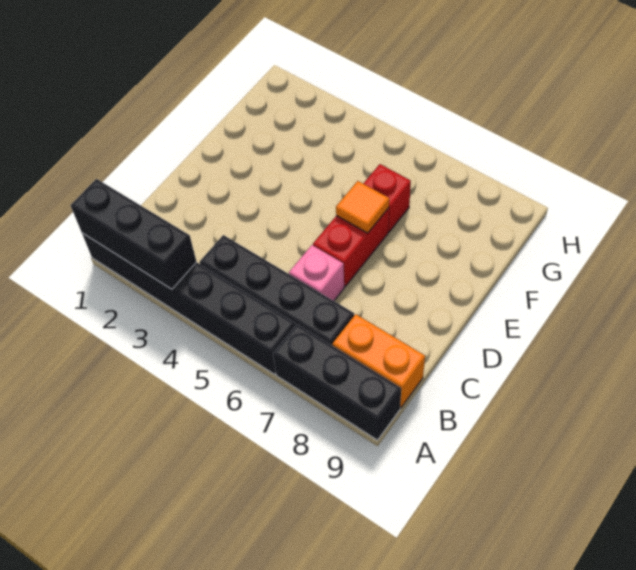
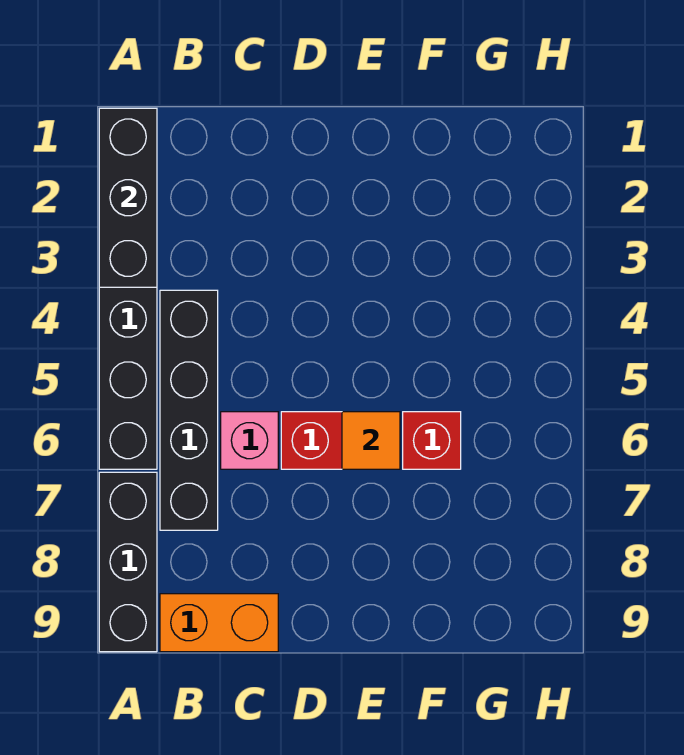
orange 1x2 brick [333,314,425,408] -> orange 1x2 brick turned to [160,594,278,652]

